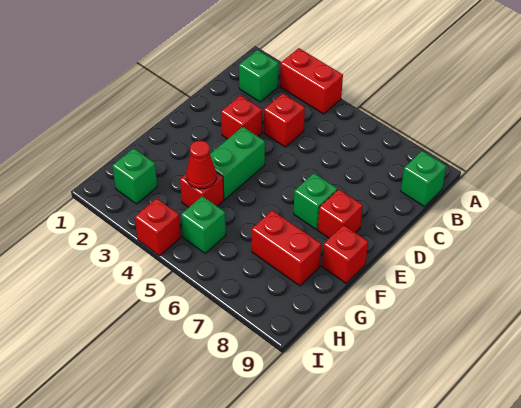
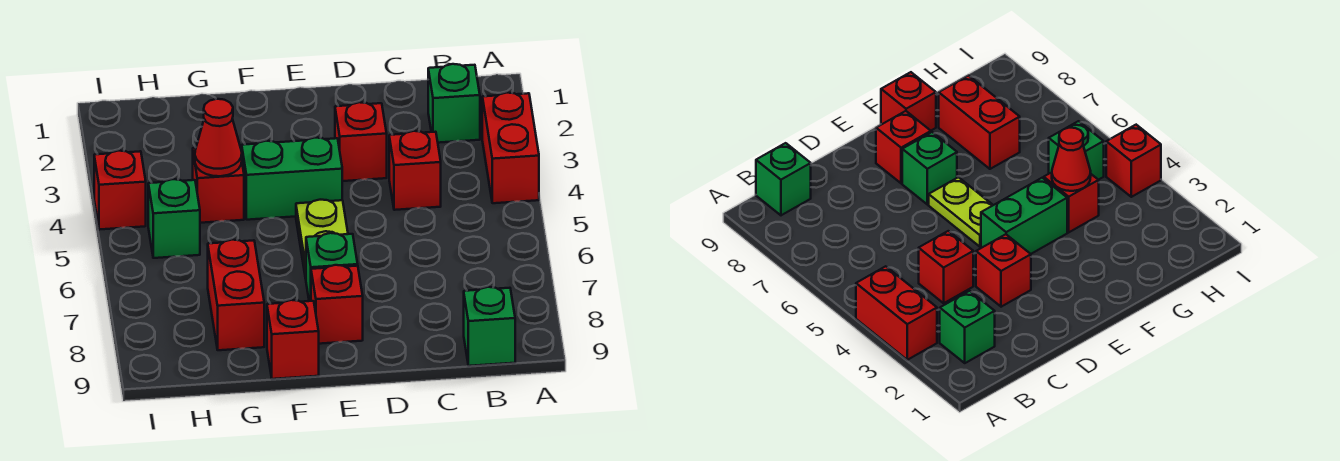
none -> lime 1x2 plate [296,200,348,278]
green 1x1 brick [112,148,157,204] -> none

